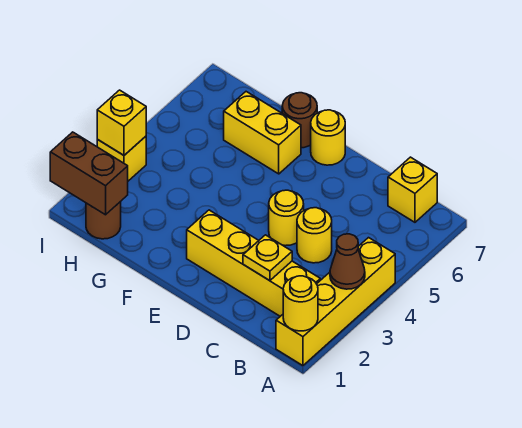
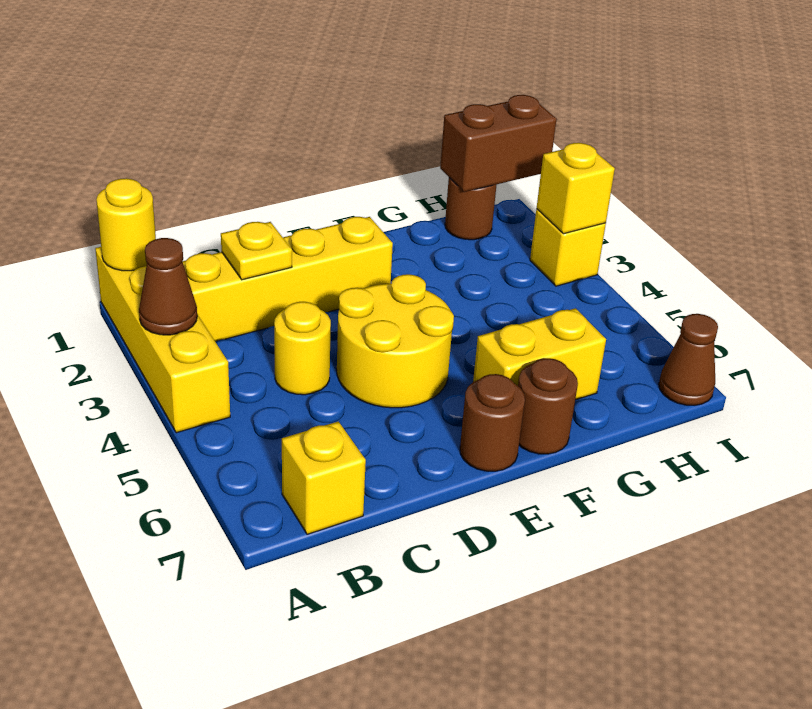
yellow 1x1 round brick [269,190,304,246] -> yellow 2x2 round brick [337,274,454,408]
yellow 1x1 round brick [311,110,345,165] -> brown 1x1 round brick [460,374,525,471]
none -> brown 1x1 cone [659,314,718,405]

